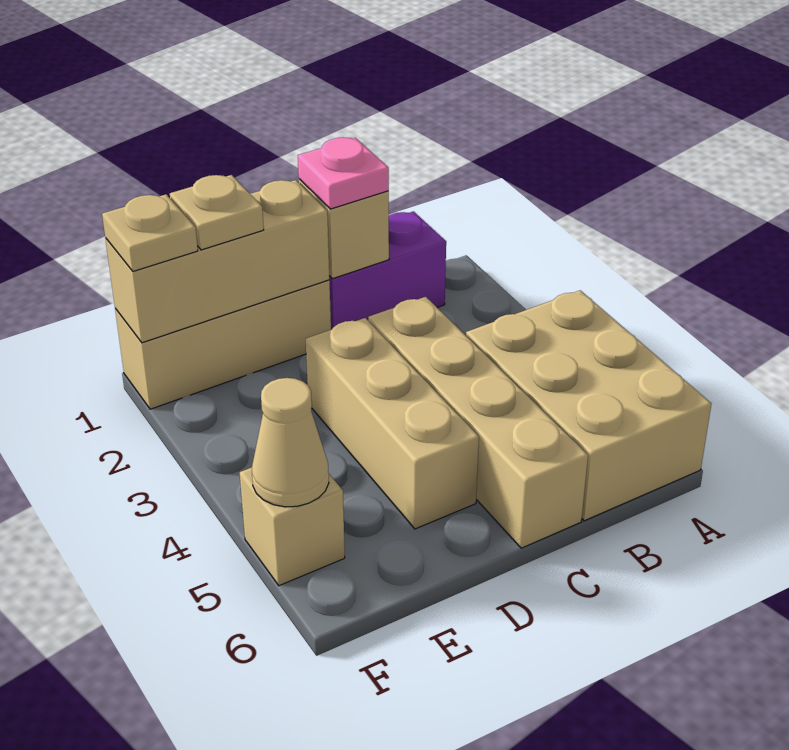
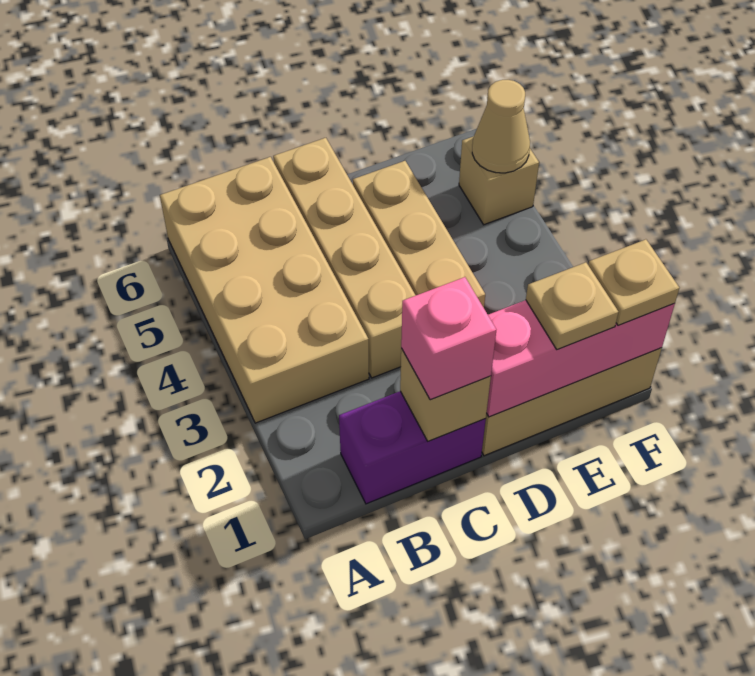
tan 2x3 brick [466,290,711,521] -> tan 2x4 brick [160,157,369,423]
pink 1x1 plate [298,138,389,209] -> pink 1x1 brick [401,277,496,400]
tan 1x3 brick [105,180,329,343] -> pink 1x3 brick [487,300,675,417]

